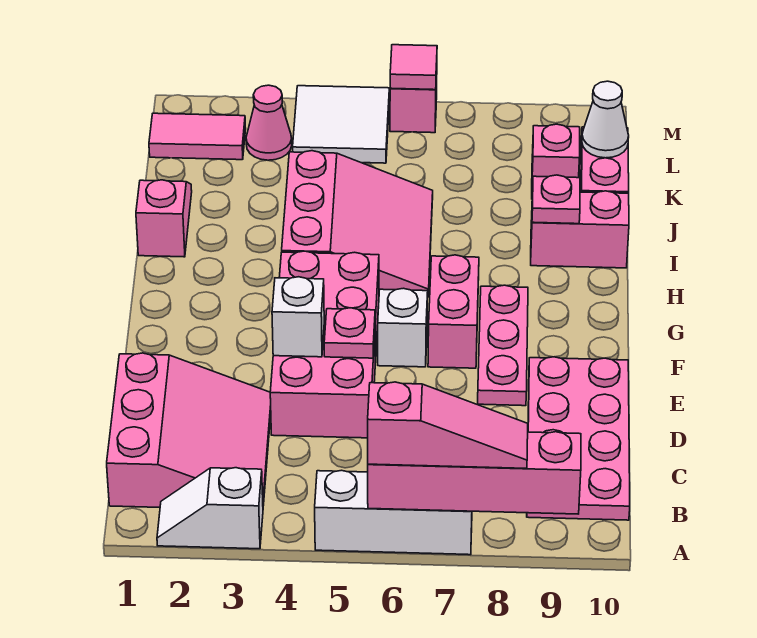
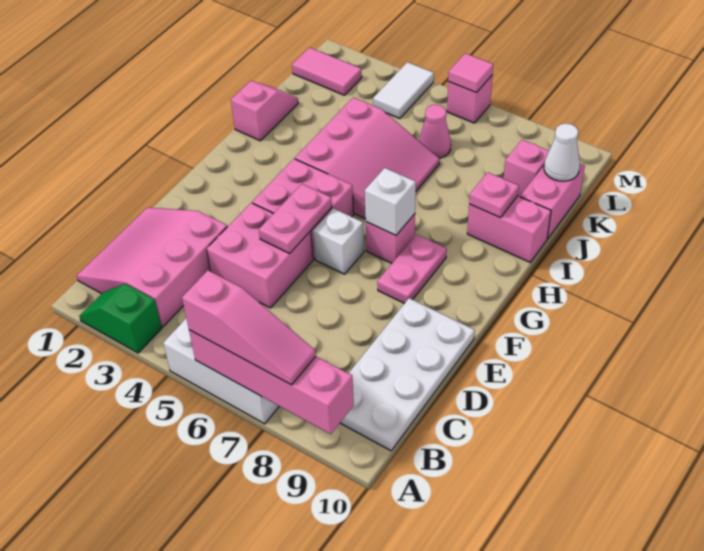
white 1x2 slope [157,468,263,549] -> green 1x2 slope [79,284,162,353]
pink 3x3 slope [107,353,271,507] -> pink 3x3 slope turned to [77,208,227,327]
pink 2x4 plate [527,357,630,520] -> white 2x4 plate [340,298,475,451]
white 1x1 brick [272,277,324,357] -> white 1x1 brick moved to [365,168,416,235]
pink 1x1 plate [324,308,375,358] -> pink 1x2 plate [259,184,332,253]
pink 1x3 plate [478,285,528,406] -> pink 1x2 plate [377,235,447,303]
pink 1x2 brick [428,255,479,368] -> pink 1x1 brick [366,214,415,263]
pink 1x1 cone [246,85,292,160] -> pink 1x1 cone moved to [419,105,451,158]
white 2x2 tile [293,86,389,163] -> white 1x2 tile [373,62,434,119]

